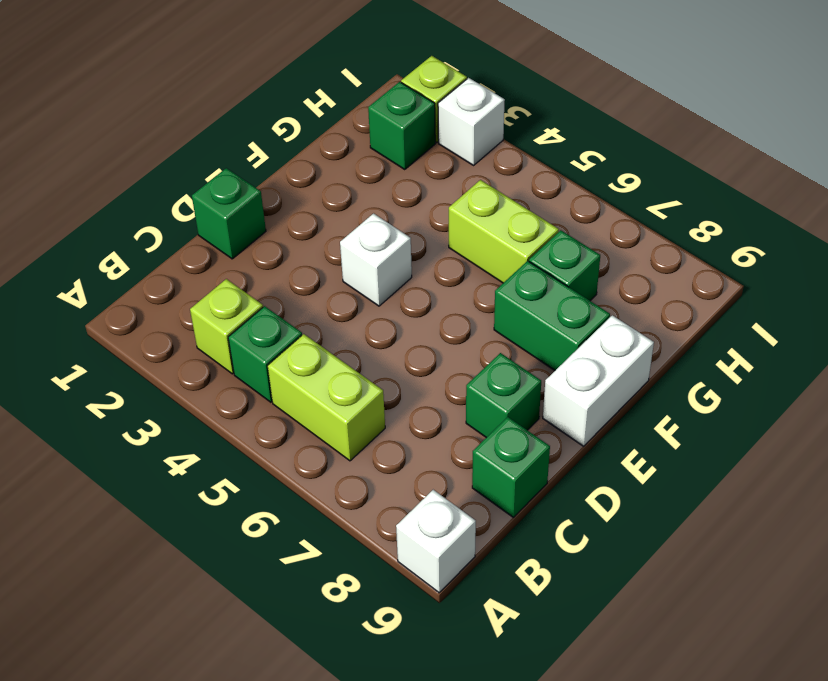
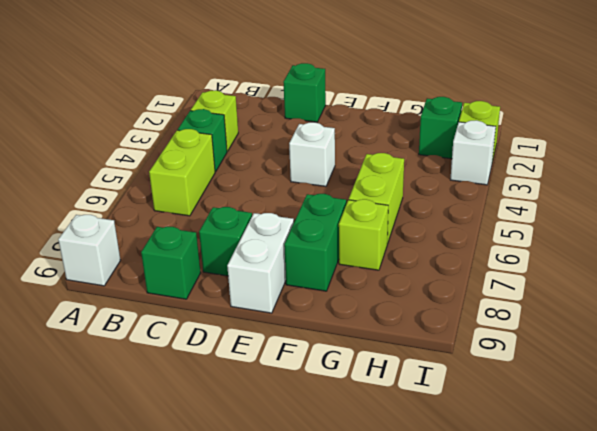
white 1x2 brick [543,315,654,446] -> white 1x2 brick turned to [227,213,294,313]
green 1x1 brick [529,230,600,301] -> lime 1x1 brick [339,199,388,270]

